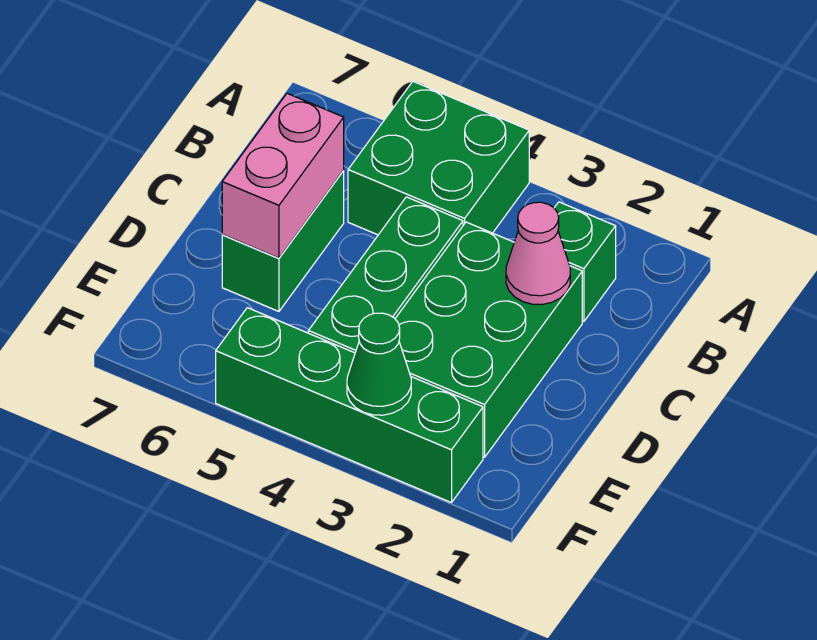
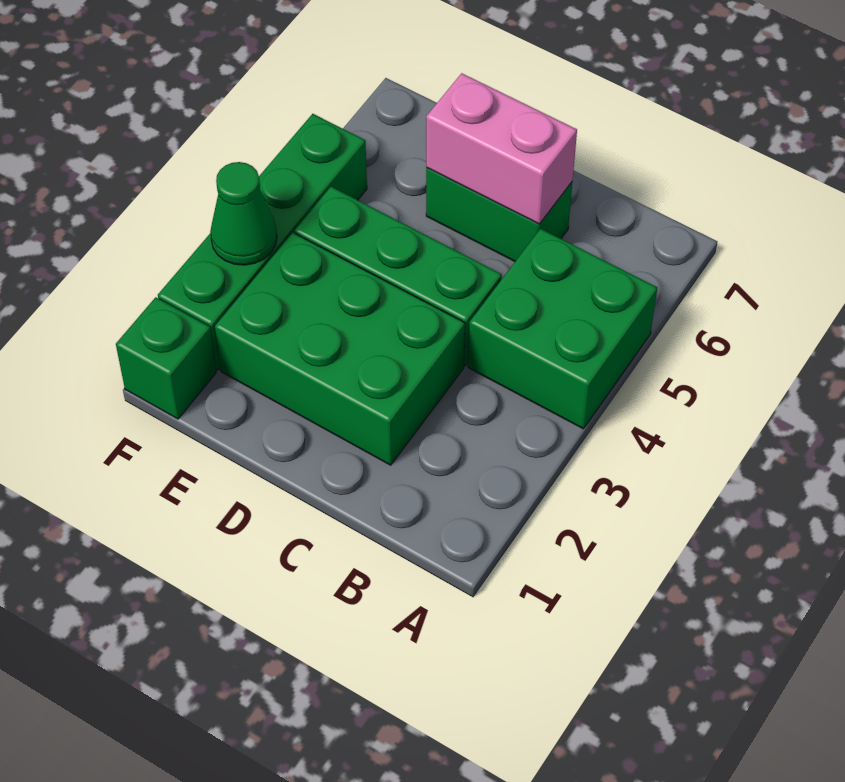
green 1x1 brick [554,202,616,321] -> green 1x1 brick moved to [116,297,216,419]
pink 1x1 cone [506,202,570,305] -> none

